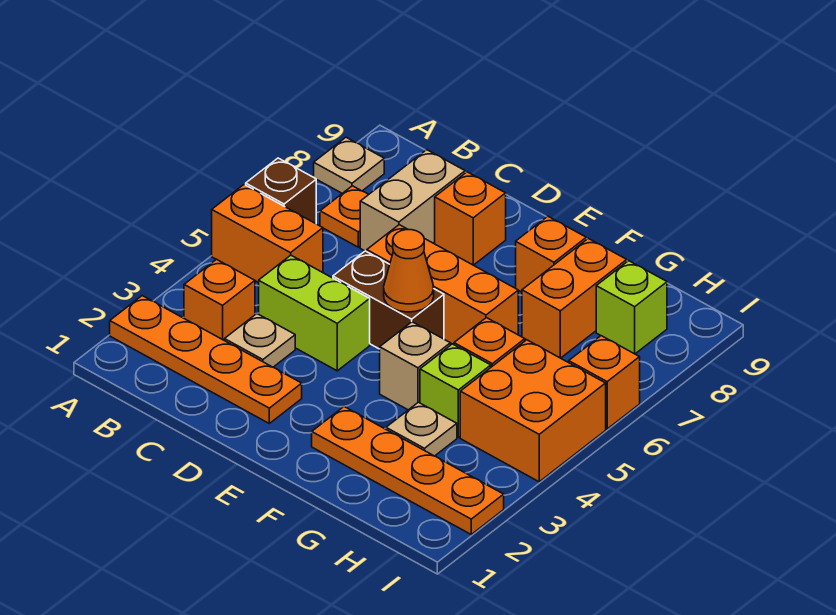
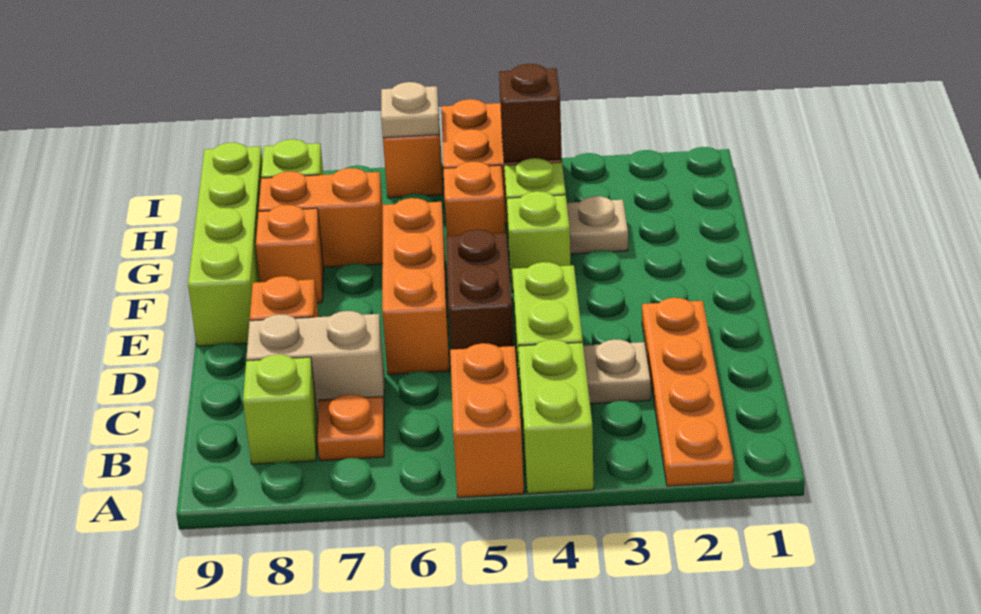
none -> lime 1x2 brick [518,340,594,494]
brown 1x1 brick [246,158,316,224] -> brown 1x1 brick moved to [499,64,562,163]
tan 1x1 plate [314,137,384,193] -> tan 1x1 plate moved to [381,82,439,138]
orange 1x1 brick [184,259,255,341] -> none
none -> lime 1x1 brick [243,355,318,464]
orange 1x1 cone [384,230,434,312] -> none
none -> lime 1x4 brick [188,143,263,346]
orange 1x4 plate [312,407,504,534] -> none
tan 1x1 brick [380,322,450,410] -> lime 1x1 brick [507,191,571,292]

